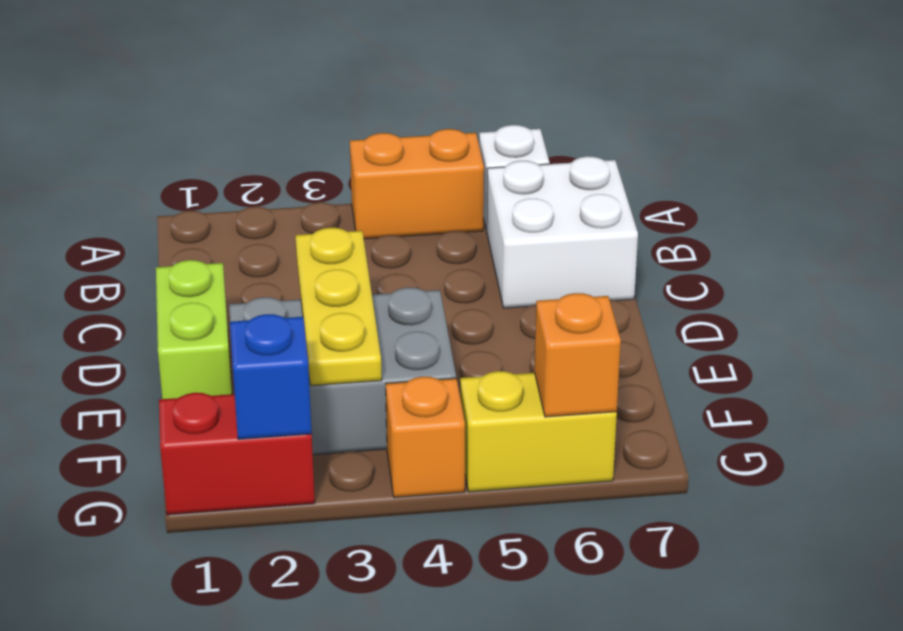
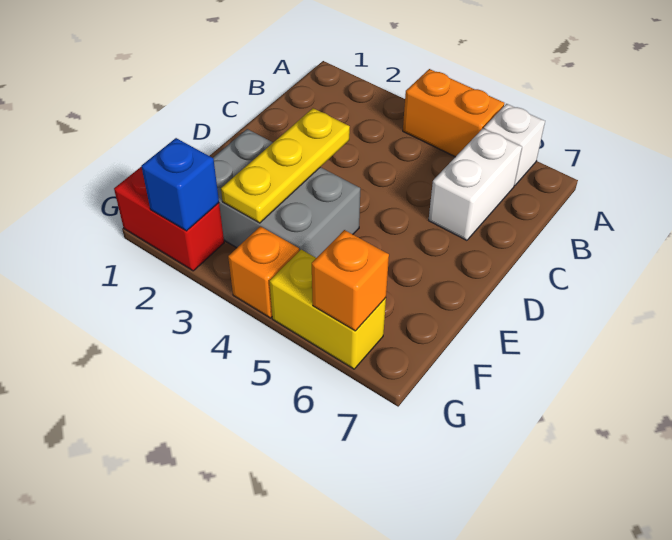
white 2x2 brick [487,156,638,308] -> white 1x2 brick [428,129,522,240]
lime 1x2 brick [156,260,232,399] -> none

